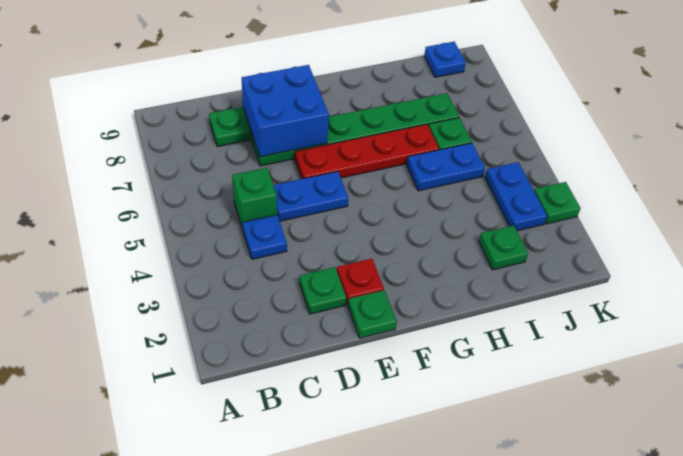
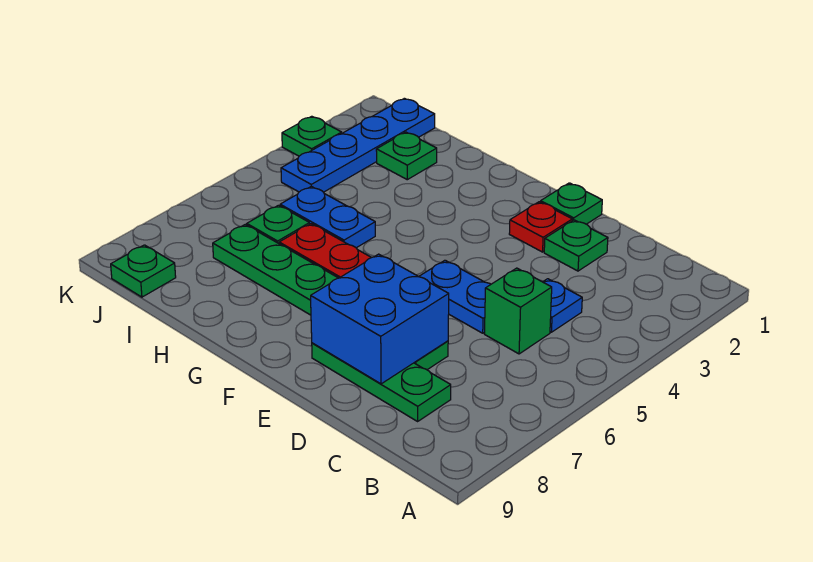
blue 1x2 plate [485,162,547,231] -> blue 1x4 plate [281,98,435,192]
blue 1x1 plate [424,42,466,77] -> green 1x1 plate [111,245,176,297]

